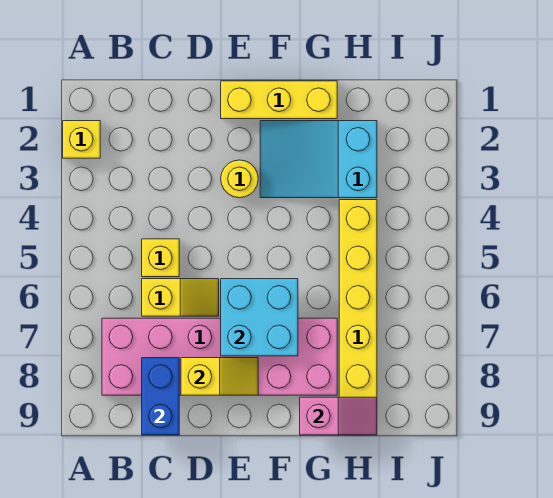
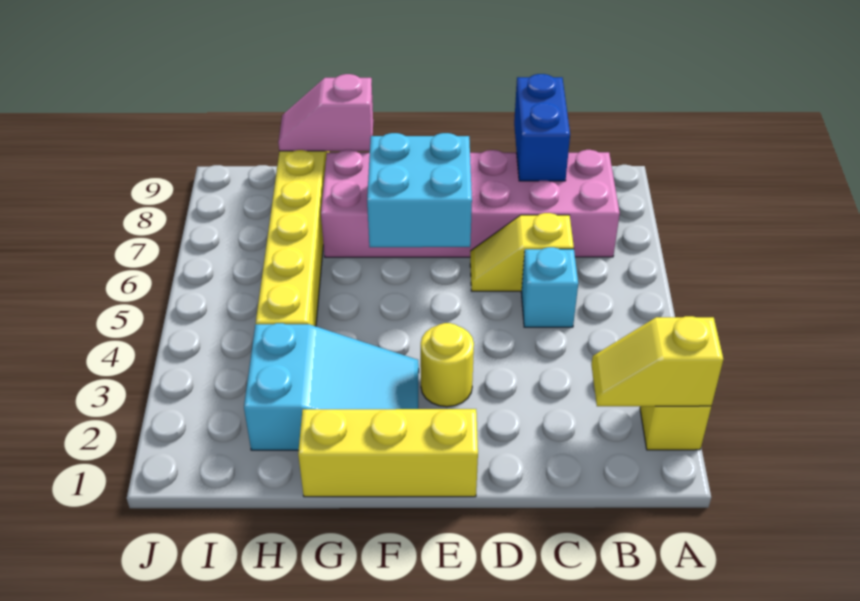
yellow 1x1 brick [142,239,179,277] -> cyan 1x1 brick [521,247,578,327]
yellow 1x2 slope [181,358,258,395] -> yellow 1x2 slope moved to [591,316,723,407]

